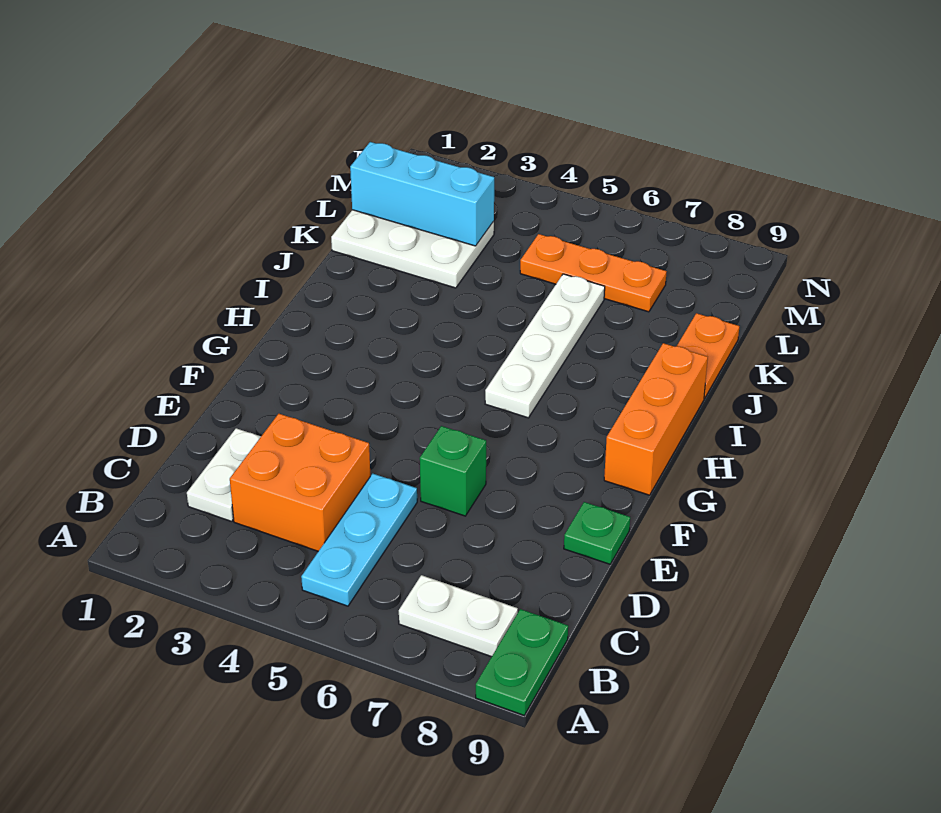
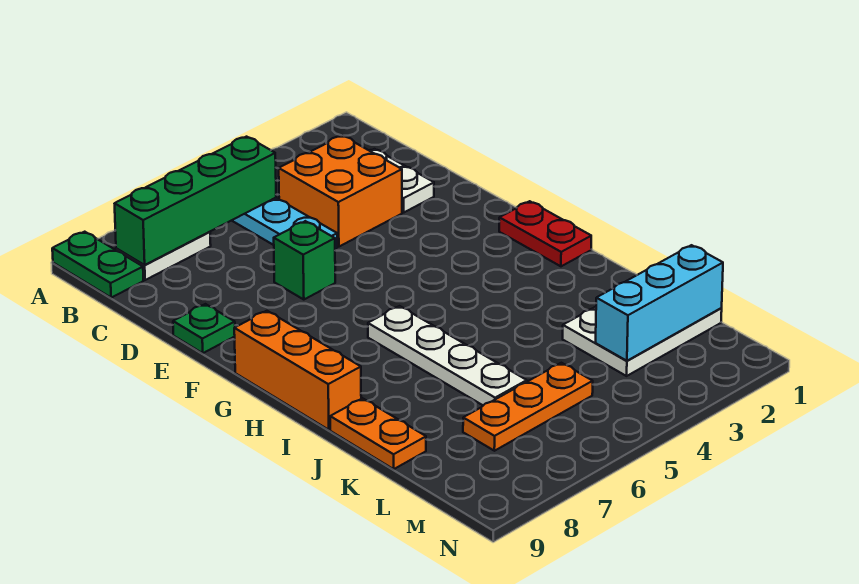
none -> green 1x4 brick [115,137,276,265]
none -> red 1x2 plate [499,201,591,266]

